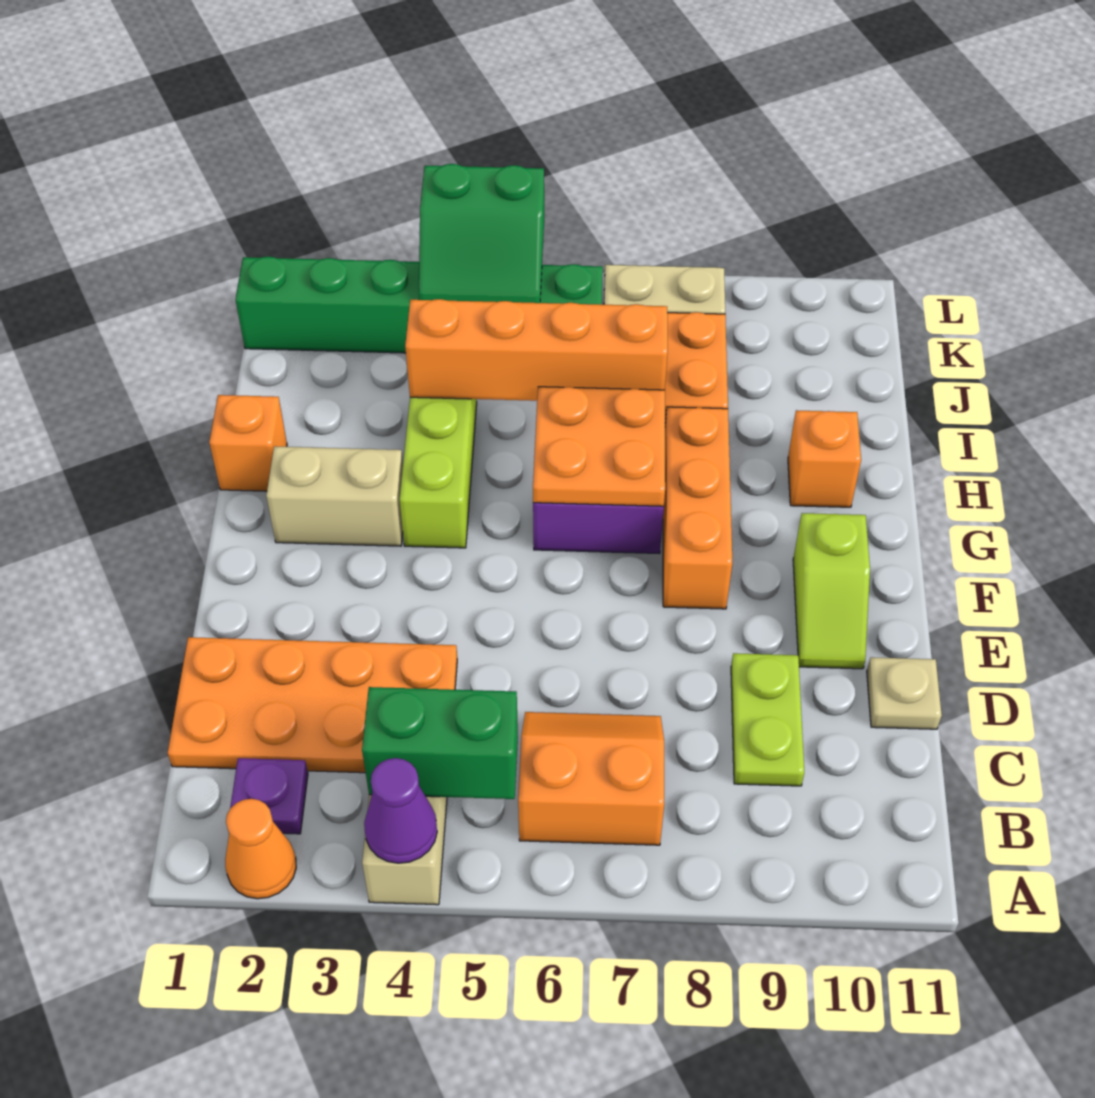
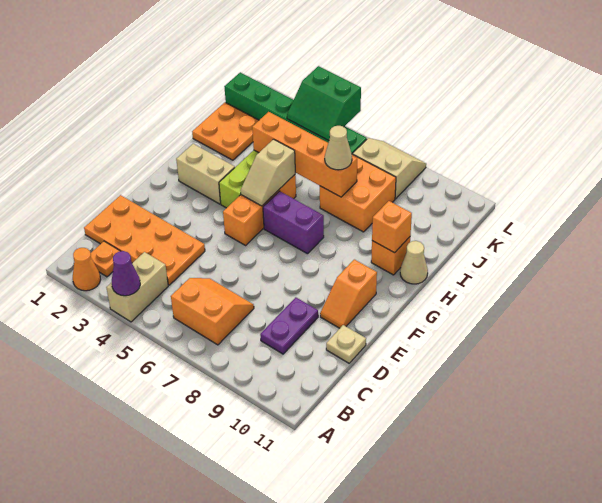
purple 1x1 plate [230,758,308,834] -> orange 1x1 plate [91,241,120,277]
green 1x2 brick [362,687,518,799] -> none
lime 1x2 plate [731,653,804,786] -> purple 1x2 plate [260,297,318,354]
lime 1x2 slope [793,513,870,669] -> orange 1x2 slope [320,259,377,328]
orange 1x3 brick [663,407,732,609] -> orange 1x3 brick moved to [223,175,296,245]
none -> tan 1x2 slope [240,139,295,206]
orange 2x2 plate [533,387,665,507] -> orange 2x2 plate moved to [192,102,259,160]
orange 1x1 brick [209,395,287,491] -> orange 1x1 brick moved to [372,201,412,253]
none -> tan 1x1 cone [400,241,428,284]
none -> tan 1x1 cone [325,126,352,170]

